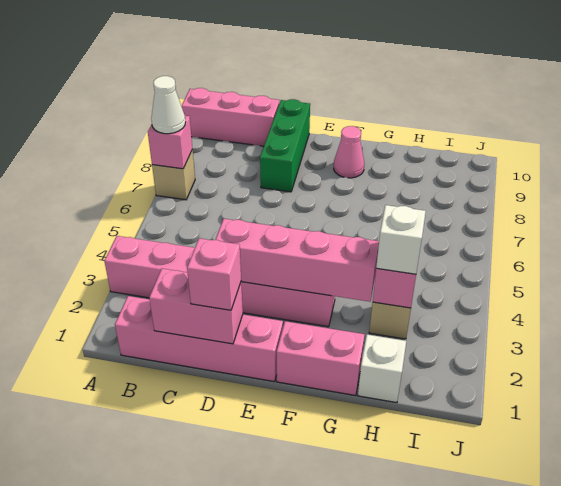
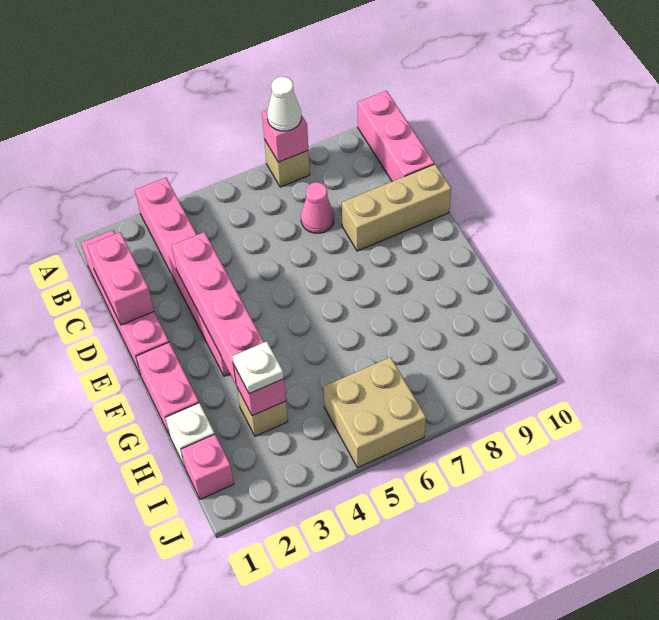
pink 1x1 brick [187,238,241,310] -> pink 1x1 brick moved to [181,434,234,499]
green 1x3 brick [260,99,310,192] -> tan 1x3 brick [342,164,451,251]
pink 1x1 cone [334,126,364,178] -> pink 1x1 cone moved to [301,182,334,233]
white 1x1 brick [376,205,426,274] -> white 1x1 plate [232,341,284,394]
none -> tan 2x2 brick [324,357,426,468]

